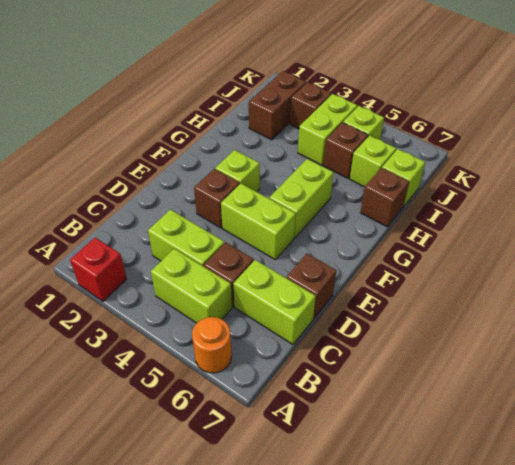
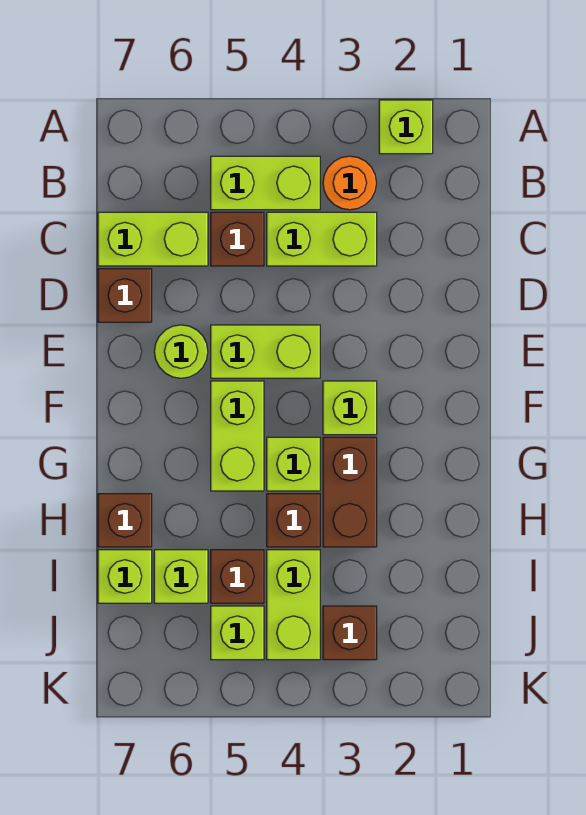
red 1x1 brick [70,238,127,301] -> lime 1x1 brick [379,100,433,154]
orange 1x1 round brick [192,317,232,373] -> orange 1x1 round brick moved to [323,156,376,210]
brown 1x1 brick [194,169,240,228] -> brown 1x1 brick moved to [267,494,320,547]
none -> lime 1x1 round brick [154,325,208,378]
none -> lime 1x1 brick [267,437,320,491]
brown 1x2 brick [249,71,306,140] -> brown 1x2 brick moved to [323,437,377,547]

